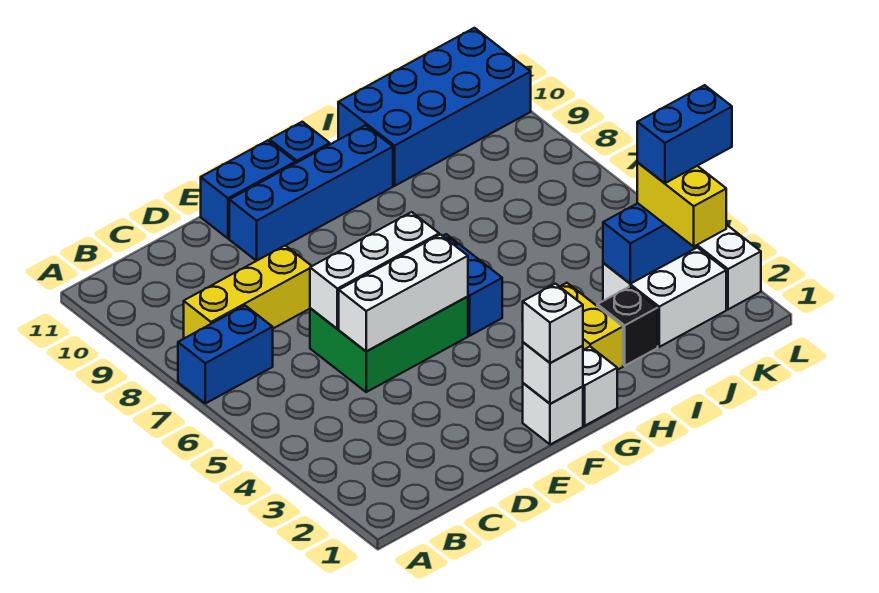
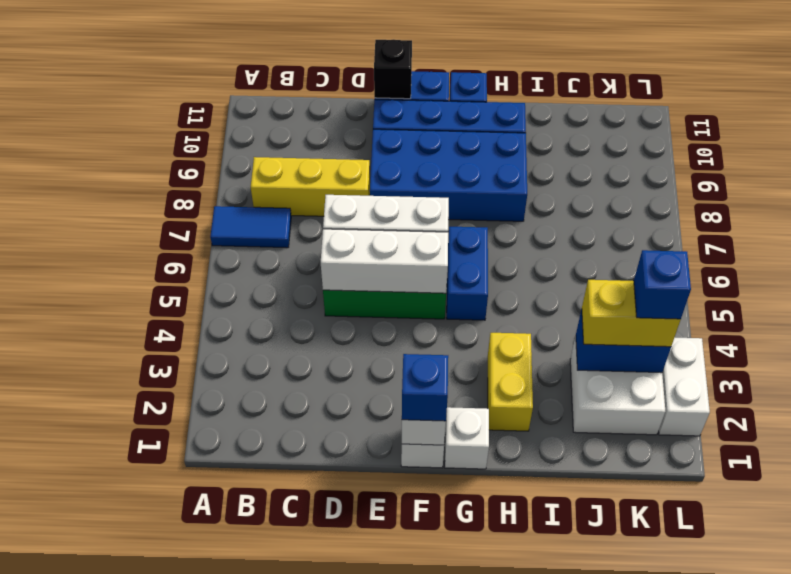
blue 1x2 brick [178,306,273,403] -> blue 1x2 tile [210,206,291,248]
white 1x1 brick [522,284,583,363] -> blue 1x1 brick [402,354,448,421]
black 1x1 brick [597,287,658,366] -> black 1x1 brick moved to [374,40,412,99]
blue 2x4 brick [338,28,531,186] -> blue 2x4 brick moved to [370,129,527,221]
yellow 1x2 brick [637,163,726,246] -> yellow 1x2 brick turned to [582,280,681,347]
blue 1x2 brick [637,85,732,183] -> blue 1x1 brick [634,250,691,319]

